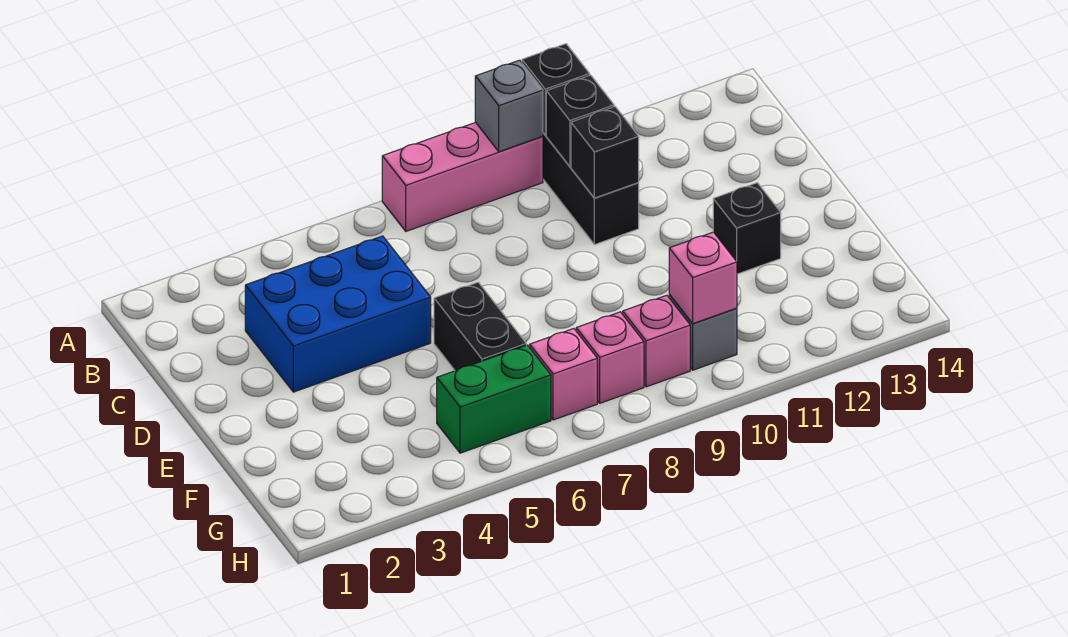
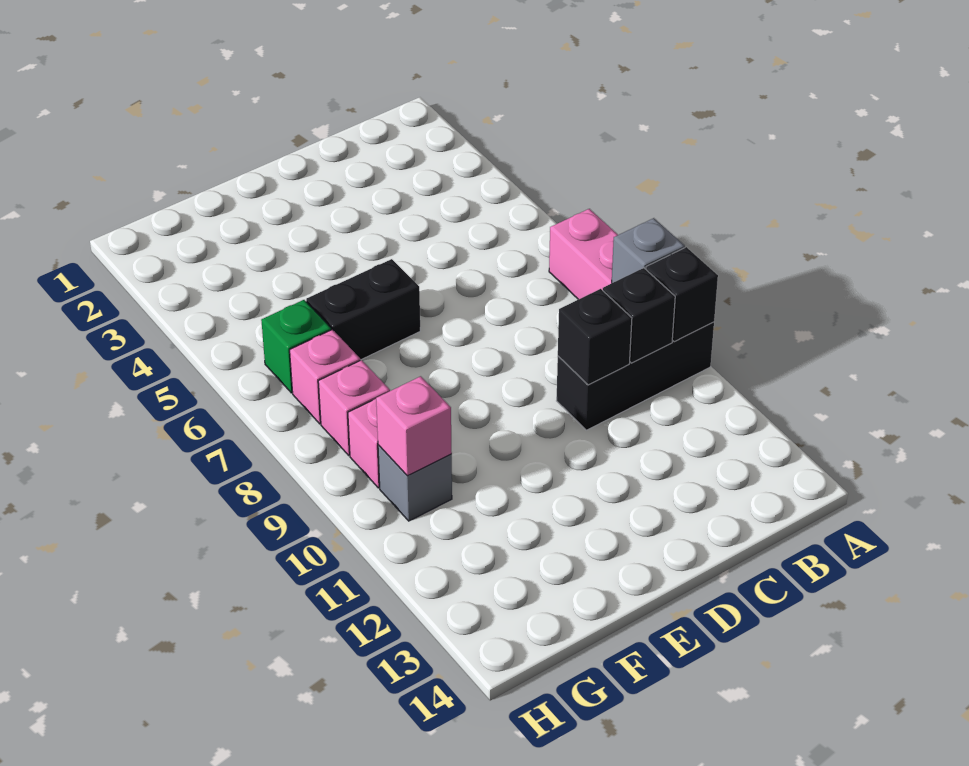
blue 2x3 brick [245,236,431,392] -> none
black 1x1 brick [713,183,781,274] -> none
green 1x2 brick [437,345,551,453] -> green 1x1 brick [261,300,331,393]

